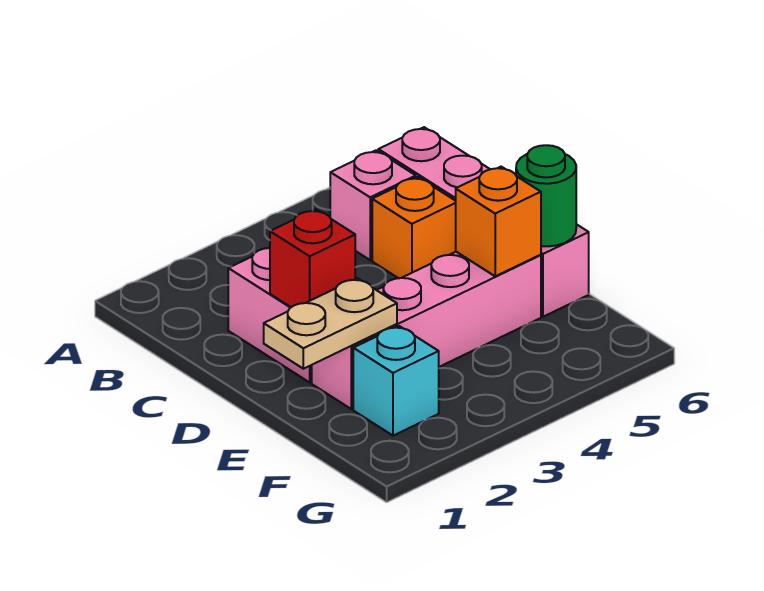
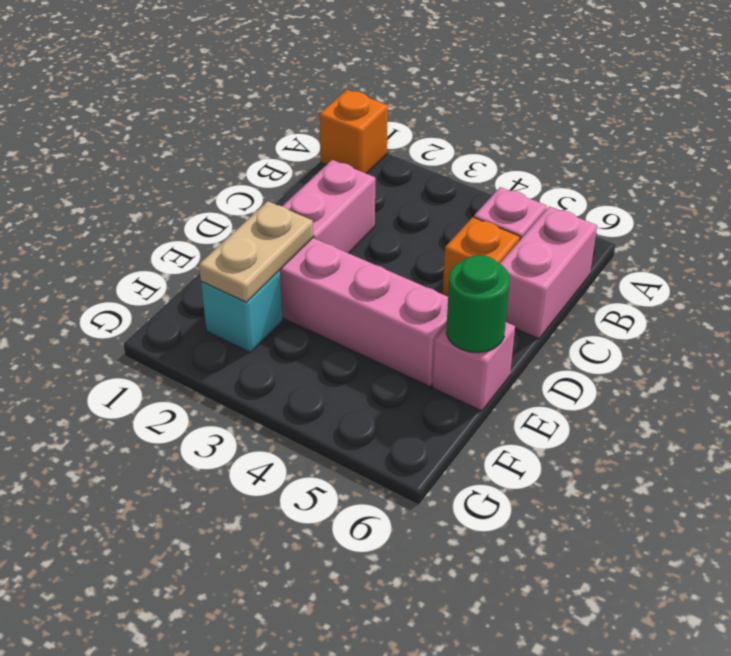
red 1x1 brick [270,209,355,307] -> none
tan 1x2 plate [264,278,397,369] -> tan 1x2 plate turned to [199,201,313,302]
orange 1x1 brick [456,167,541,276] -> orange 1x1 brick moved to [319,90,388,174]

